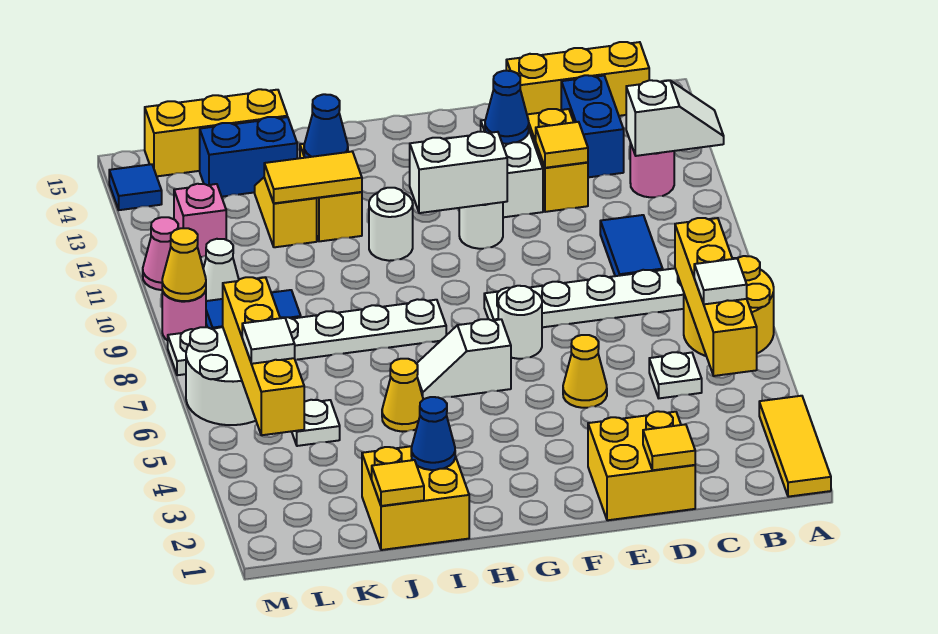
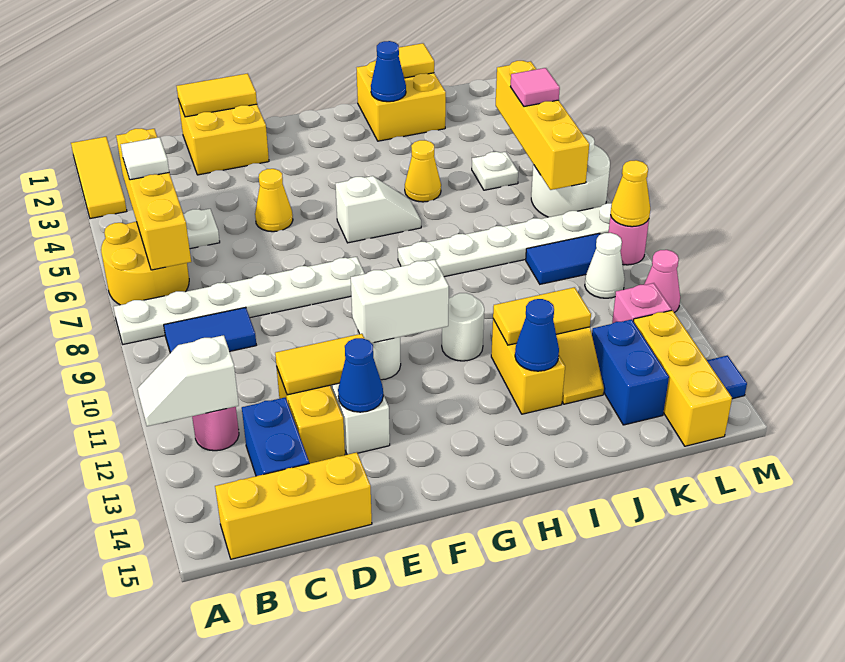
blue 1x2 tile [600,215,663,276] -> blue 1x2 tile turned to [164,307,256,353]
yellow 1x1 tile [643,424,695,470] -> yellow 1x2 tile [177,73,257,117]
yellow 1x1 tile [536,122,588,168] -> yellow 1x2 tile [275,334,364,395]
white 1x1 round brick [498,286,542,359] -> none
blue 1x2 brick [200,117,297,197] -> blue 1x2 brick turned to [592,319,669,425]
yellow 1x3 brick [145,89,287,176] -> yellow 1x3 brick turned to [633,310,732,446]
white 1x1 tile [242,318,295,364] -> pink 1x1 tile [510,68,560,107]

